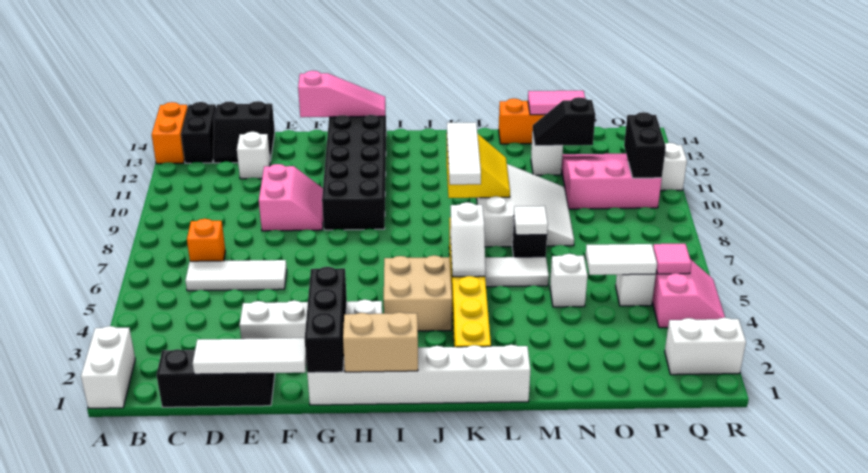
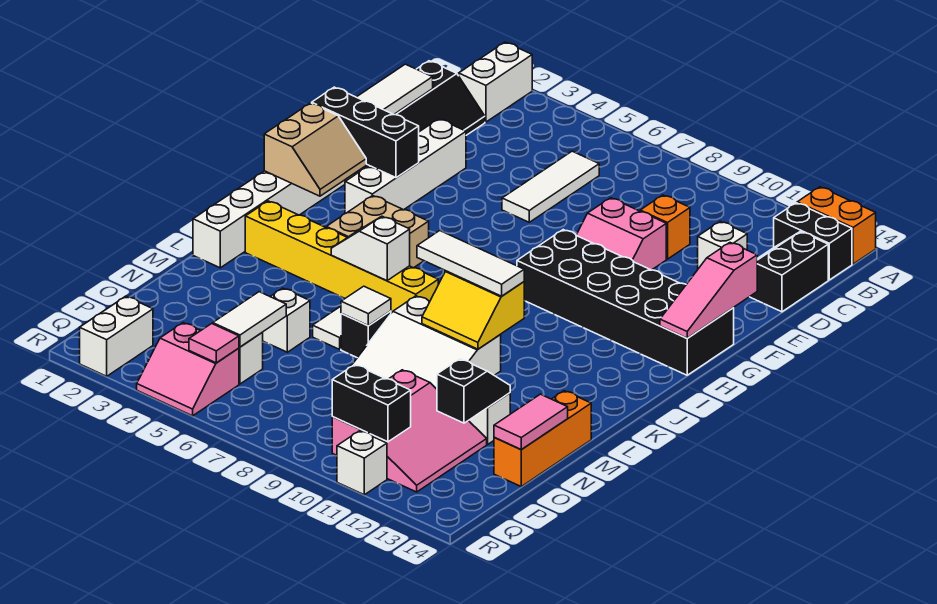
white 1x2 brick [81,326,135,408] -> white 1x2 brick turned to [459,42,532,122]
orange 1x1 brick [187,219,225,261] -> orange 1x1 brick moved to [640,195,690,259]

